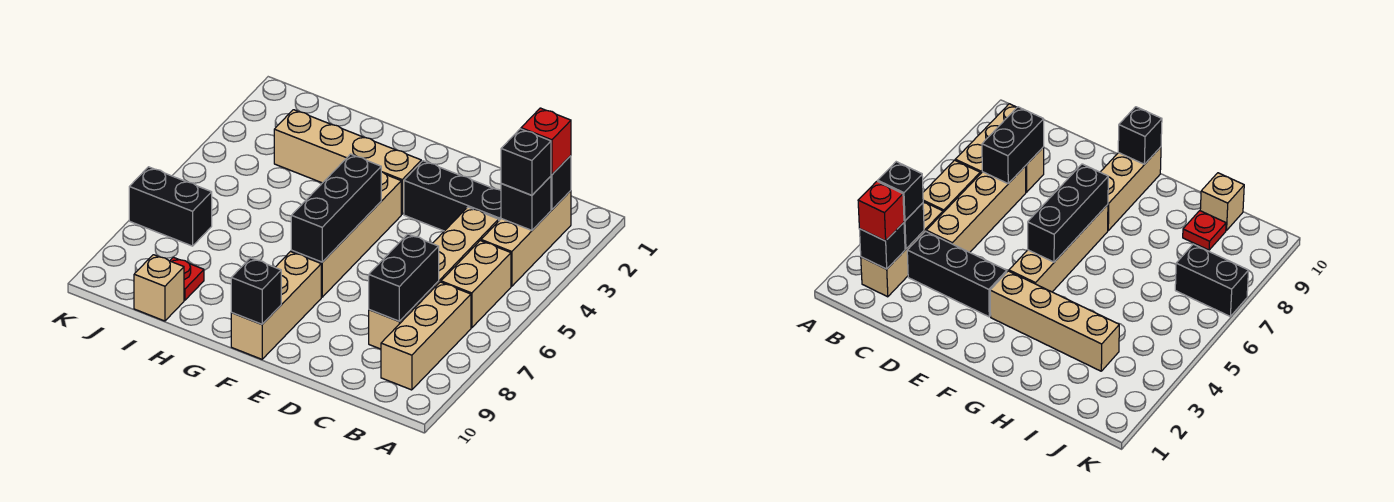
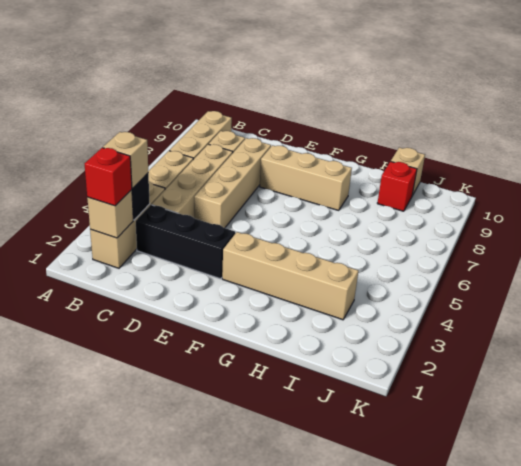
black 1x1 brick [551,156,571,210] -> tan 1x1 brick [87,190,133,238]
black 1x1 brick [501,129,551,195] -> tan 1x1 brick [103,132,148,188]
black 1x2 brick [369,234,439,321] -> none
tan 1x4 brick [291,172,401,297] -> tan 1x4 brick moved to [194,138,271,228]
black 1x3 brick [291,154,381,262] -> none
tan 1x3 brick [231,252,321,359] -> tan 1x3 brick turned to [260,145,352,210]
black 1x1 brick [231,258,281,324] -> none
red 1x1 plate [170,257,204,300] -> red 1x1 brick [377,161,417,211]
black 1x2 brick [129,167,212,246] -> none

